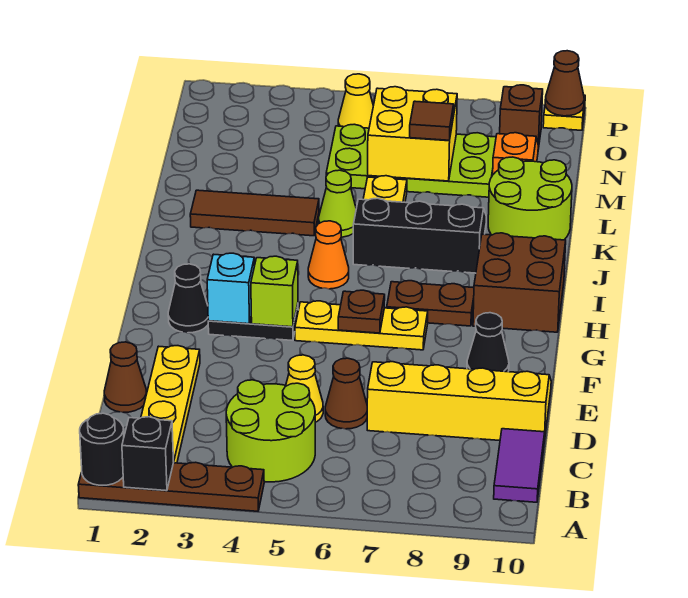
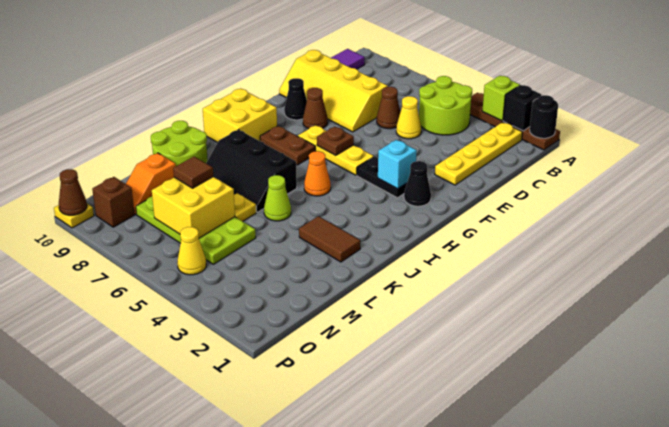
brown 1x1 cone [104,342,146,412] -> brown 1x1 cone moved to [303,88,328,129]
lime 1x1 brick [251,256,298,327] -> lime 1x1 brick moved to [482,76,520,121]
brown 2x2 brick [473,233,566,332] -> yellow 2x2 brick [203,88,277,142]
brown 1x3 tile [190,190,319,236] -> brown 1x2 tile [299,216,360,262]

